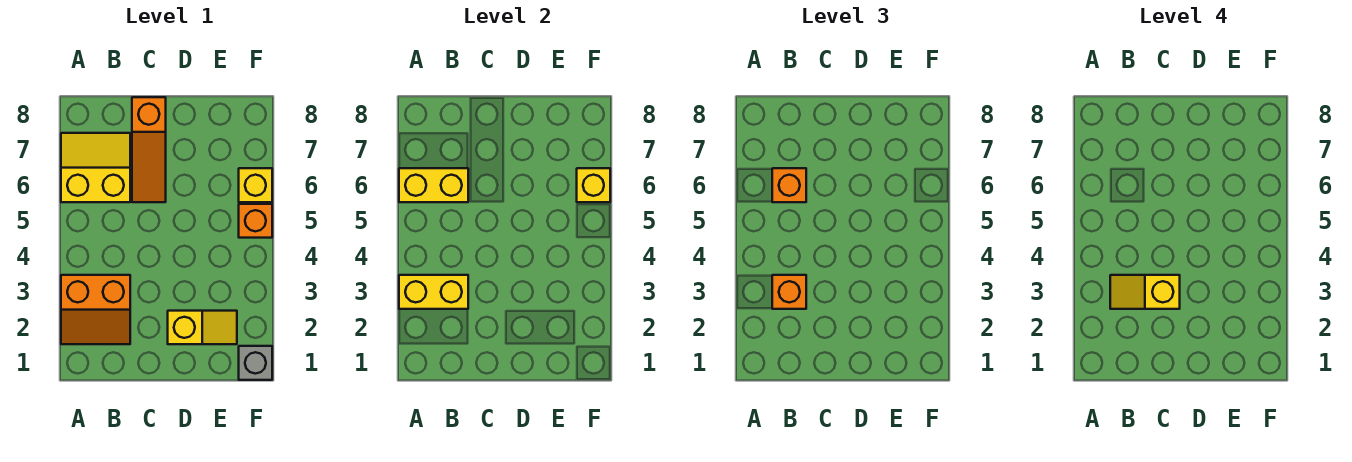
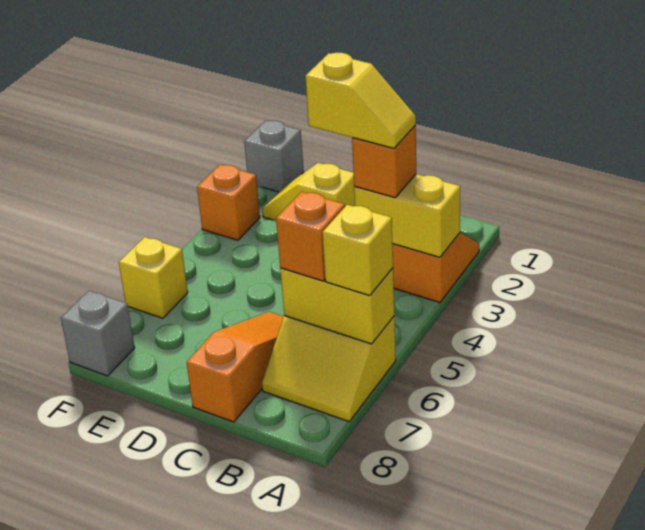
orange 1x1 brick [239,204,272,238] -> orange 1x1 brick moved to [197,165,260,240]
yellow 1x1 brick [577,168,610,202] -> yellow 1x1 brick moved to [322,205,393,296]
none -> grey 1x1 brick [61,291,135,376]

